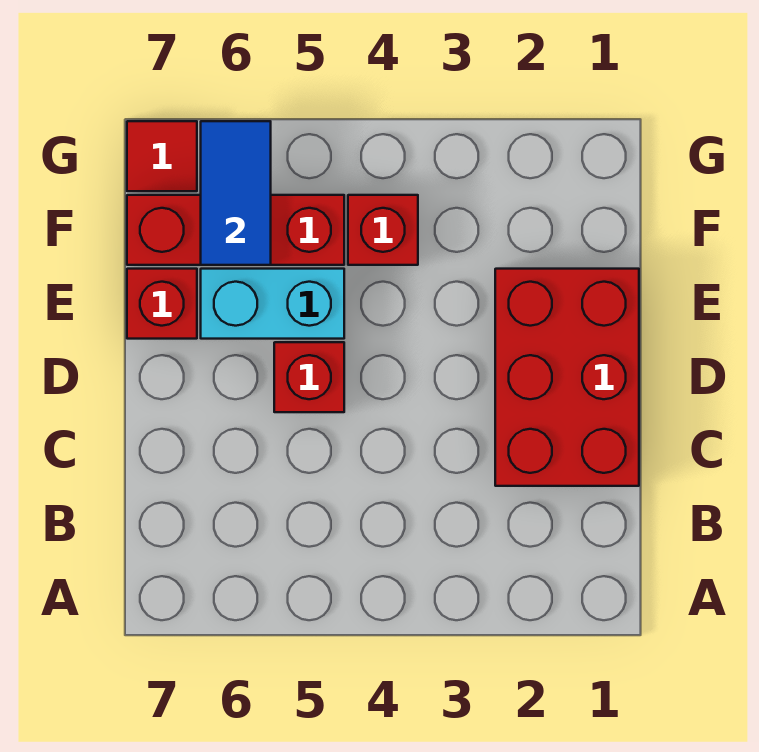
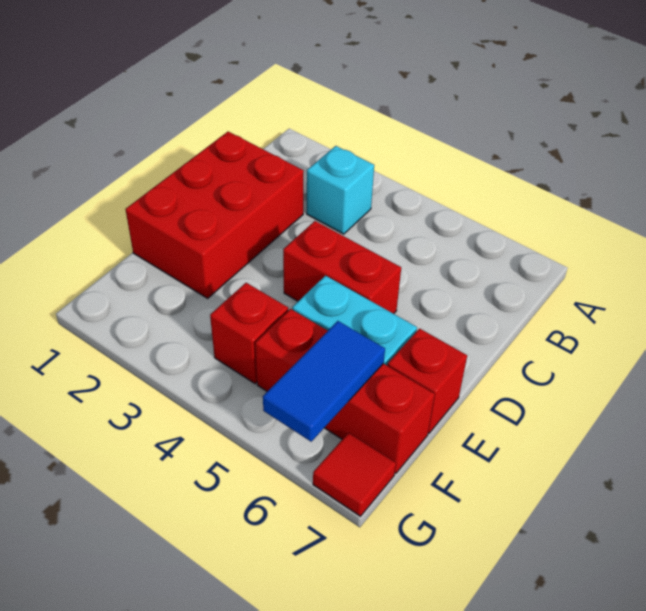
none -> cyan 1x1 brick [307,146,374,234]
red 1x1 brick [274,342,344,412] -> red 1x2 brick [283,221,401,314]

